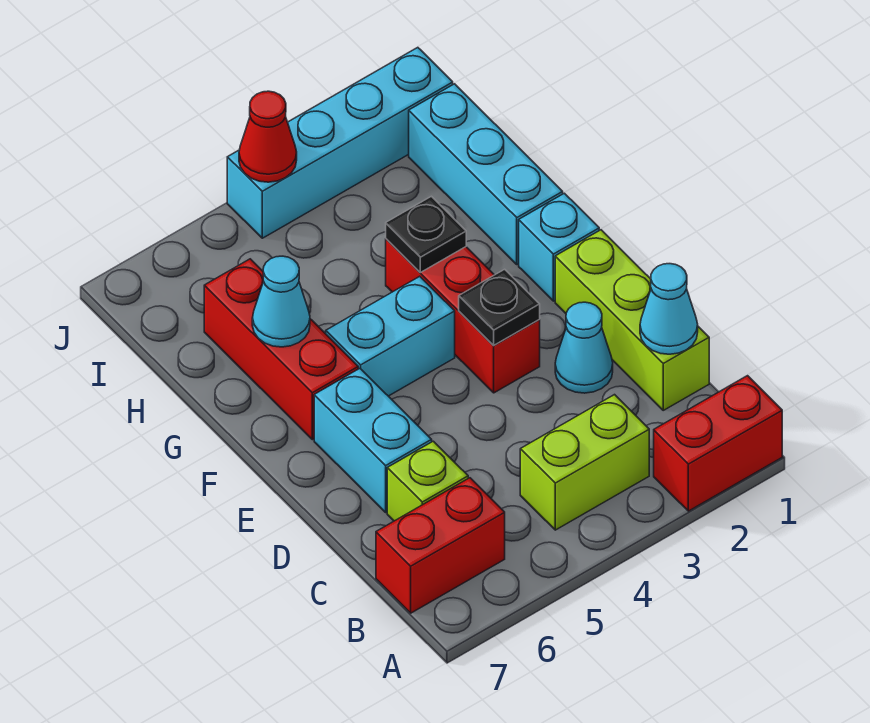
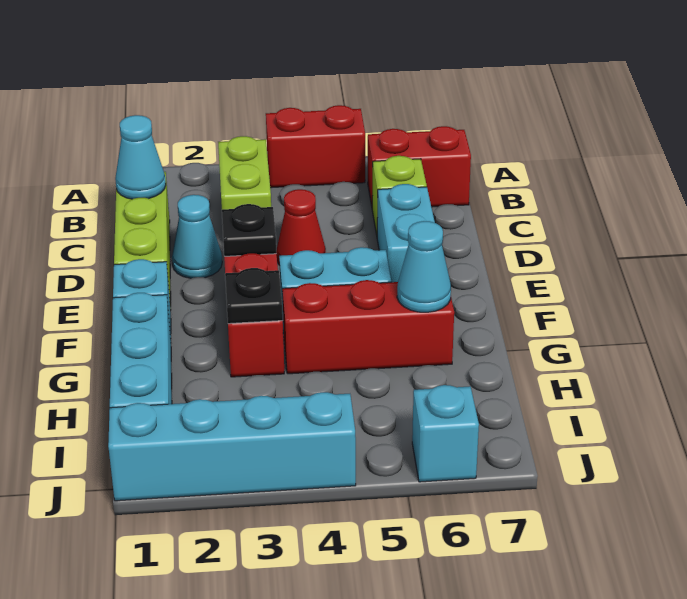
red 1x2 brick [654,376,782,511] -> red 1x2 brick moved to [266,105,365,188]
lime 1x2 brick [520,395,649,530] -> lime 1x2 brick turned to [218,136,271,209]
red 1x3 brick [204,259,358,440] -> red 1x3 brick turned to [282,280,454,374]
red 1x1 cone [239,91,297,182] -> red 1x1 cone moved to [276,189,326,265]
none -> cyan 1x1 brick [412,385,479,482]

